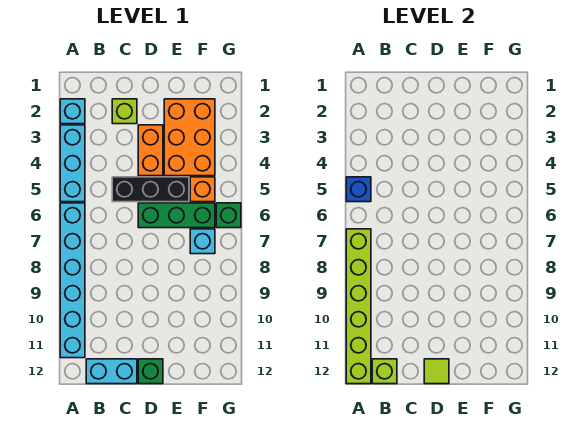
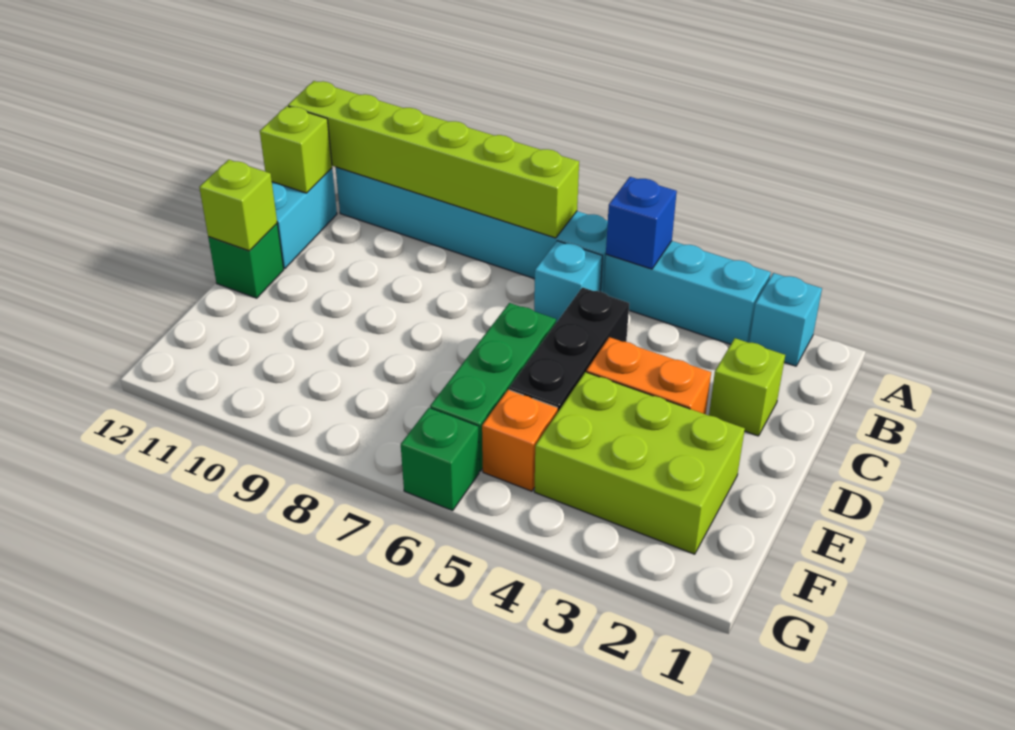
lime 1x1 tile [424,359,449,384] -> lime 1x1 brick [199,160,277,251]
orange 2x3 brick [164,99,215,176] -> lime 2x3 brick [534,372,745,554]
cyan 1x1 brick [190,229,215,254] -> cyan 1x1 brick moved to [534,241,602,323]

